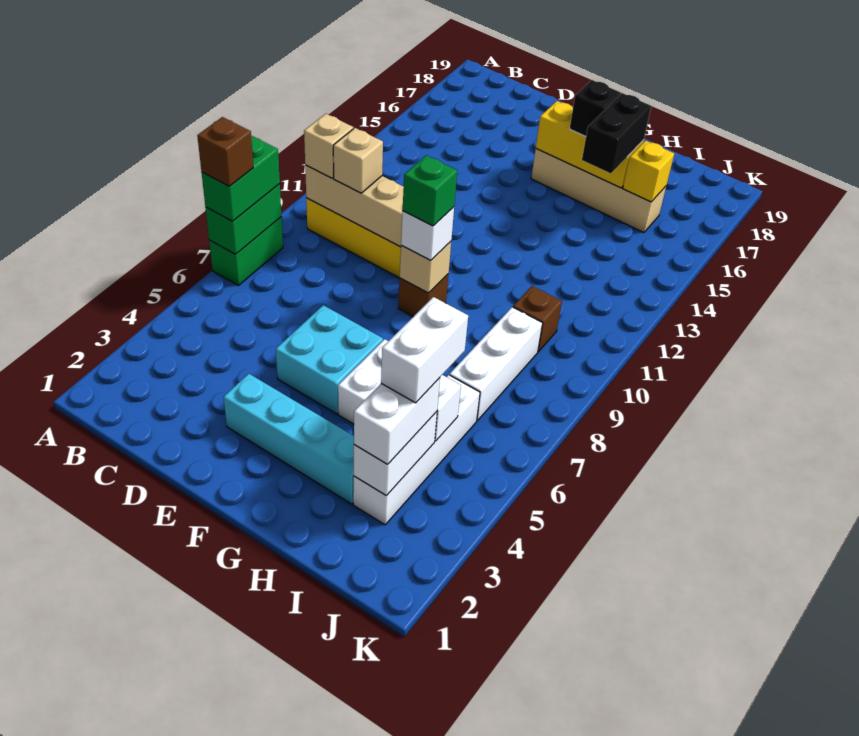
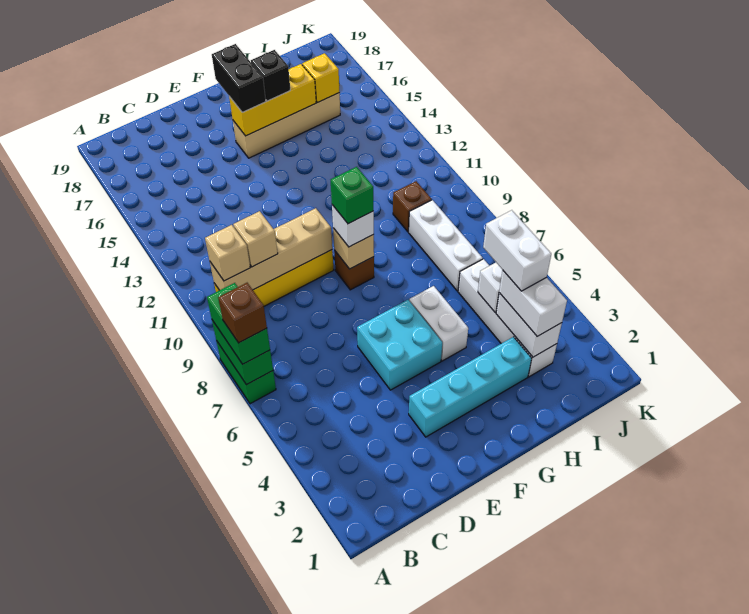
black 1x2 brick [582,93,651,173] -> black 1x2 brick moved to [212,44,266,112]

